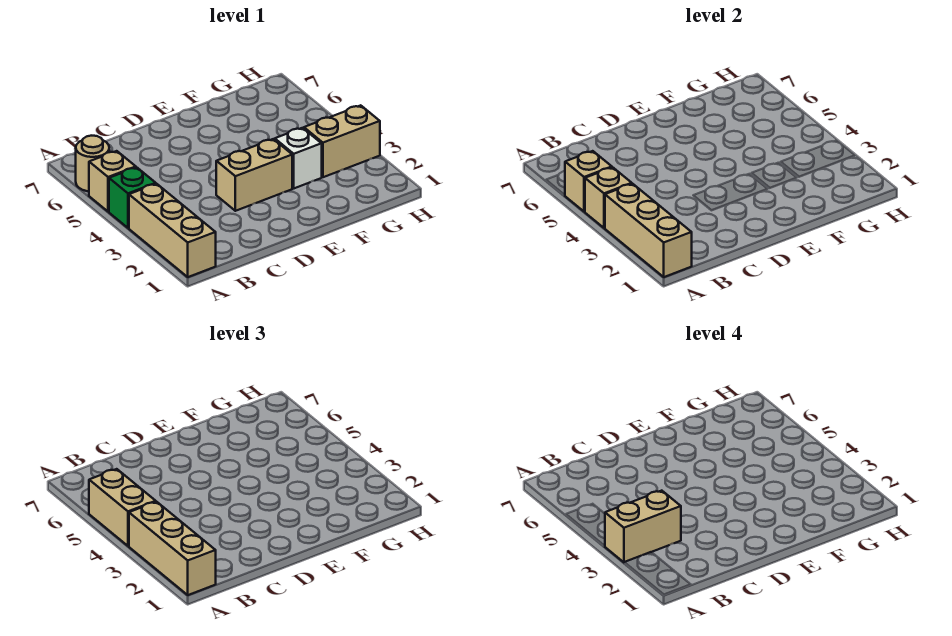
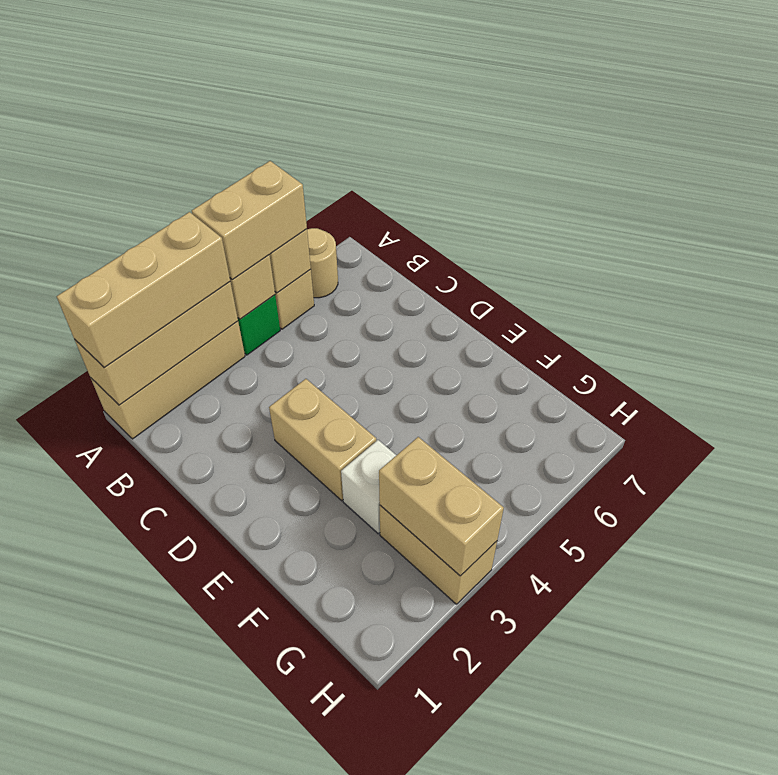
tan 1x2 brick [605,491,681,562] -> tan 1x2 brick moved to [379,437,504,576]

